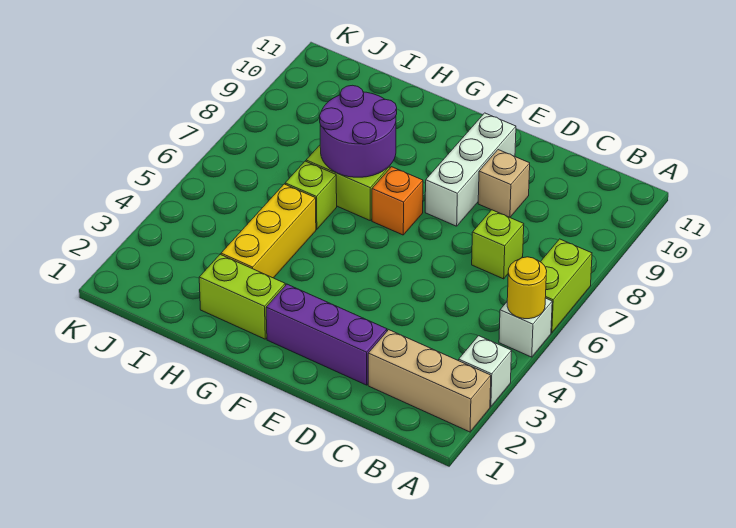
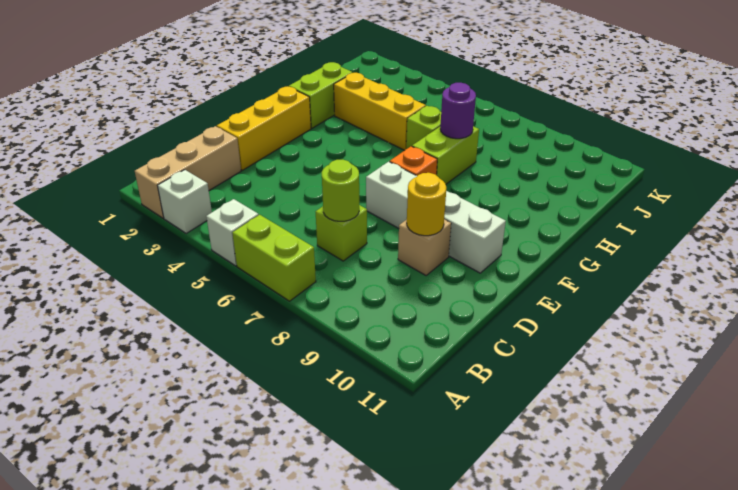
yellow 1x1 round brick [507,257,547,319] -> yellow 1x1 round brick moved to [407,173,446,236]
none -> lime 1x1 round brick [322,160,359,221]
purple 1x3 brick [266,284,387,385] -> yellow 1x3 brick [217,87,311,170]
white 1x3 brick [425,113,516,226] -> white 1x4 brick [366,162,506,273]
purple 2x2 round brick [320,85,397,177] -> purple 1x1 round brick [440,83,476,139]

